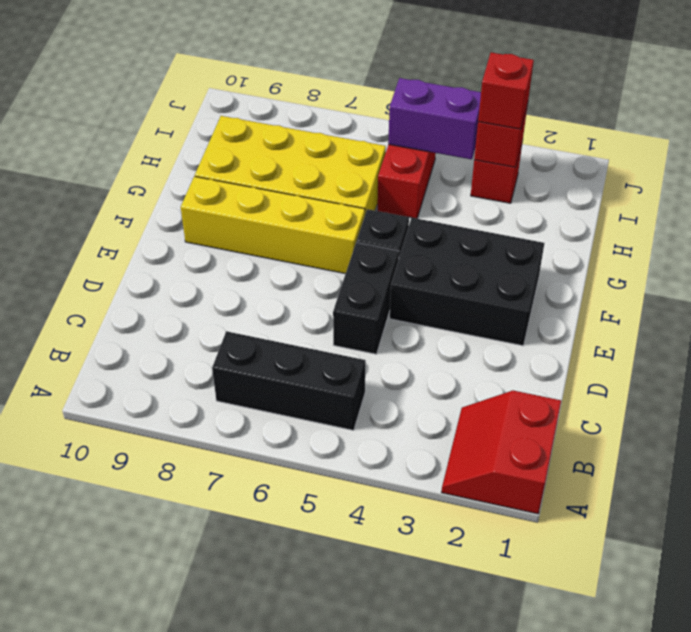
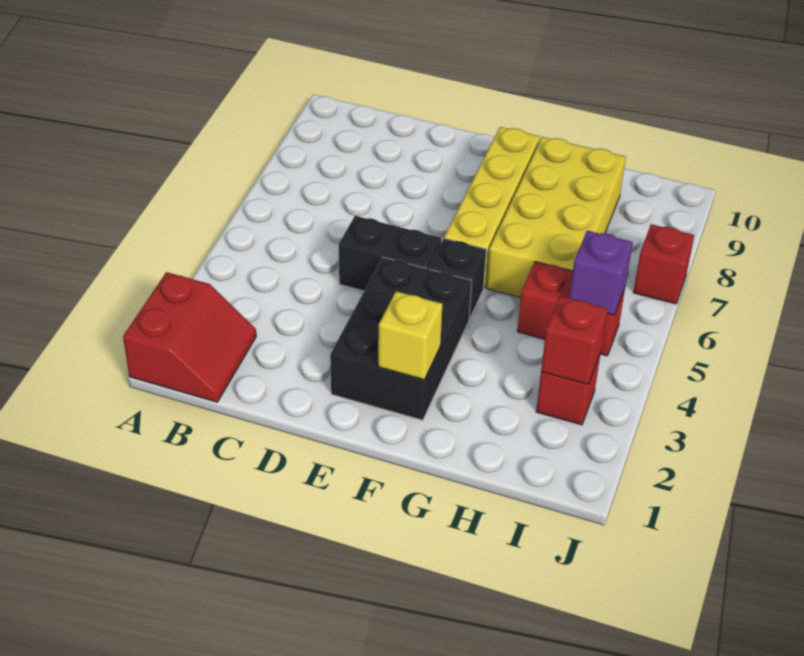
red 2x2 slope [441,390,561,514] -> red 2x2 slope turned to [123,272,256,402]
black 1x3 brick [212,331,365,430] -> none
none -> yellow 1x1 brick [378,291,443,380]
red 1x1 brick [478,53,534,129] -> red 1x1 brick moved to [633,224,694,304]
purple 1x2 brick [388,78,481,159] -> purple 1x1 brick [569,231,633,315]

